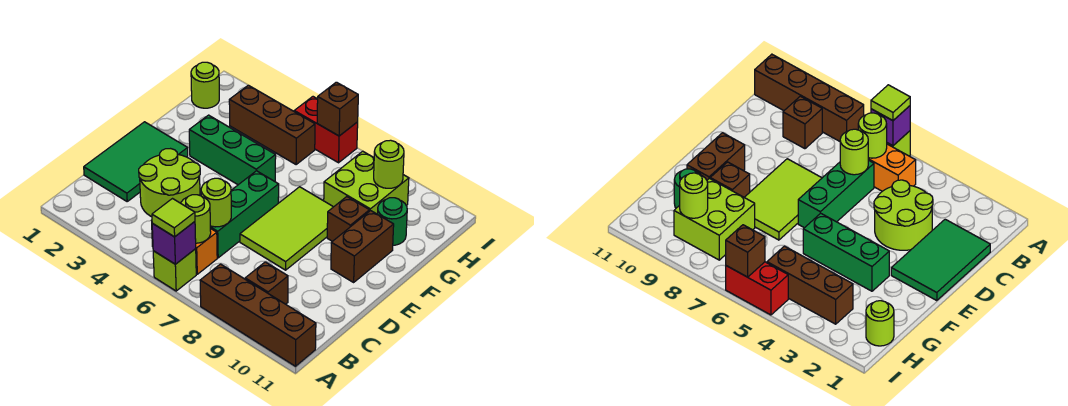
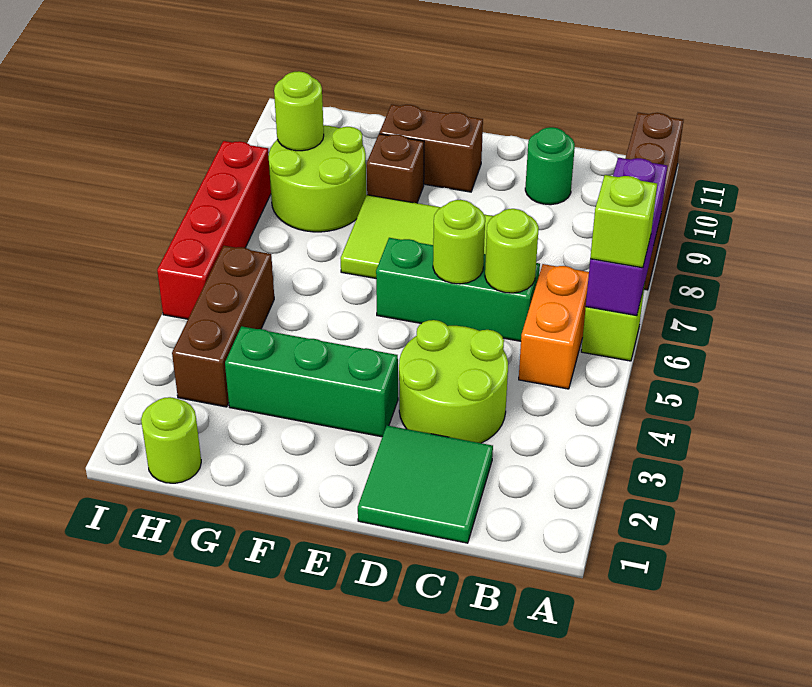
purple 1x1 brick [152,222,196,264] -> purple 1x3 brick [586,158,667,316]
lime 1x1 tile [152,199,195,237] -> lime 1x1 brick [590,175,657,268]
lime 1x1 round brick [181,195,211,243] -> lime 1x1 round brick moved to [433,200,485,284]
brown 1x1 brick [245,262,288,304] -> none
green 2x3 tile [84,122,188,201] -> green 2x2 tile [358,425,493,543]
green 1x3 brick [189,115,276,185] -> green 1x3 brick turned to [225,326,398,437]
lime 2x2 brick [324,151,409,214] -> lime 2x2 round brick [269,125,366,232]
green 1x1 round brick [378,198,407,245] -> green 1x1 round brick moved to [525,127,575,205]
red 1x2 brick [294,97,358,163] -> red 1x4 brick [157,141,271,319]
brown 1x1 brick [317,82,358,136] -> none

